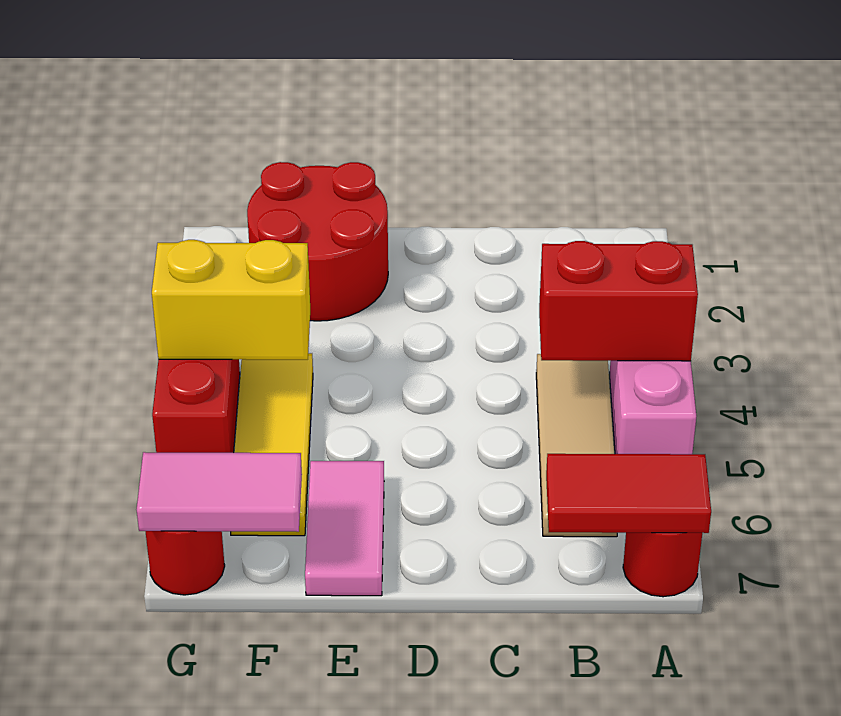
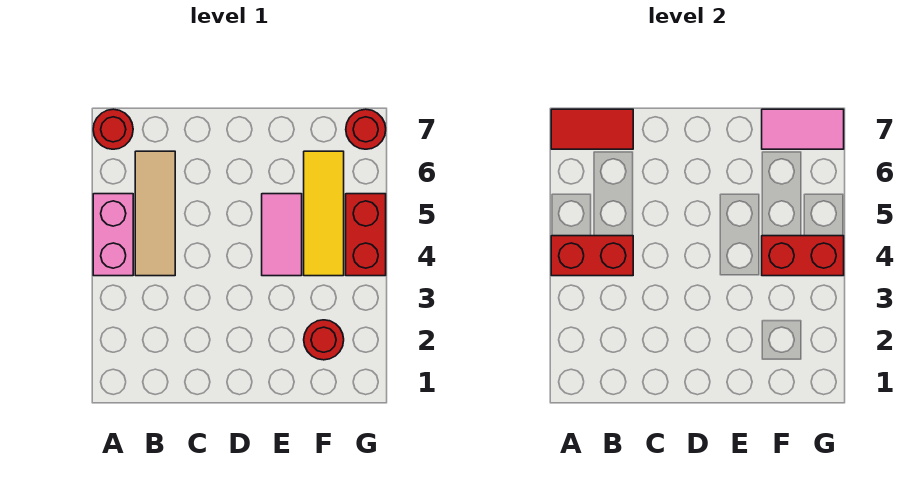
red 2x2 round brick [247,162,388,321] -> red 1x1 round brick [304,320,344,360]
pink 1x2 tile [305,461,384,596] -> pink 1x2 tile moved to [262,194,302,276]
yellow 1x2 brick [152,240,310,360] -> red 1x2 brick [762,236,844,276]

